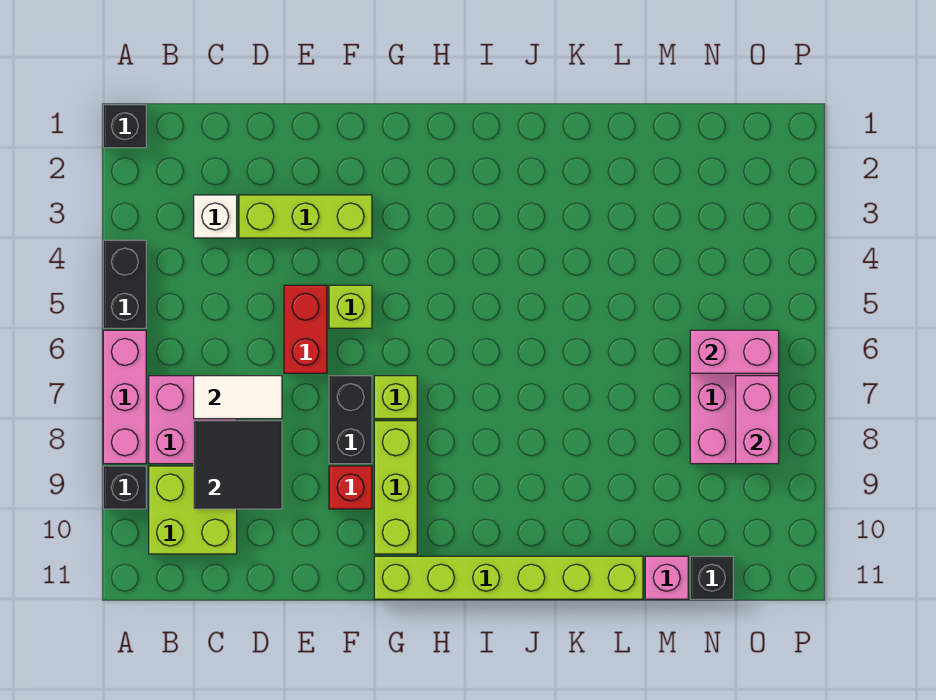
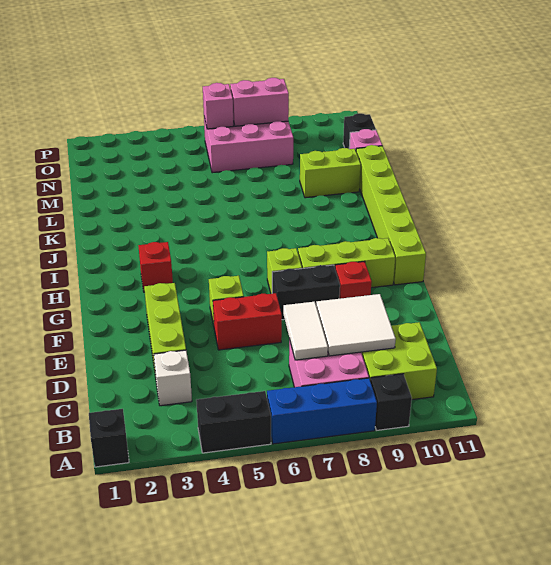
pink 1x3 brick [103,330,146,464] -> blue 1x3 brick [267,378,377,444]
black 2x2 tile [194,421,282,509] -> white 2x2 tile [316,294,396,356]
none -> red 1x1 brick [138,242,173,292]
none -> lime 1x2 brick [300,148,361,198]
pink 1x2 brick [690,330,779,373] -> pink 1x1 brick [203,83,234,129]

